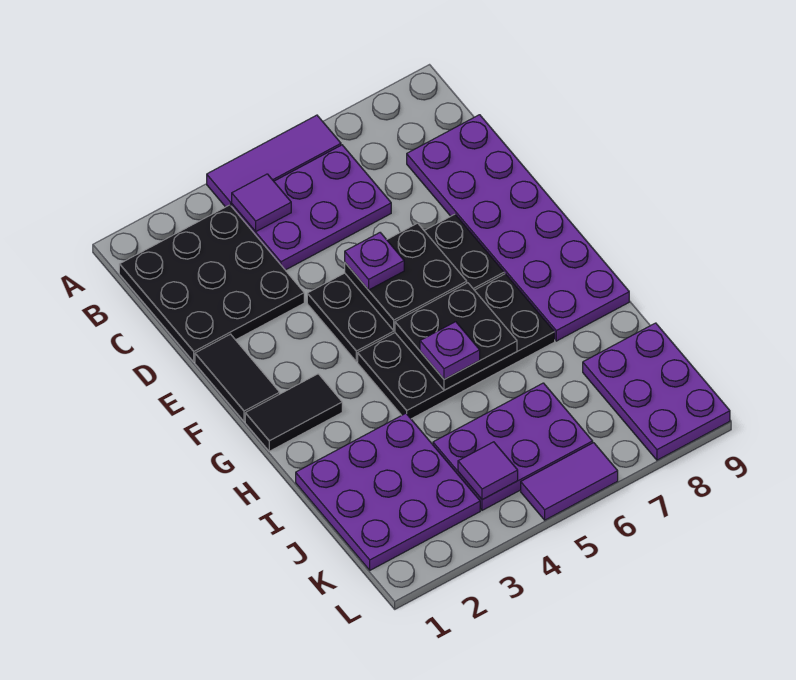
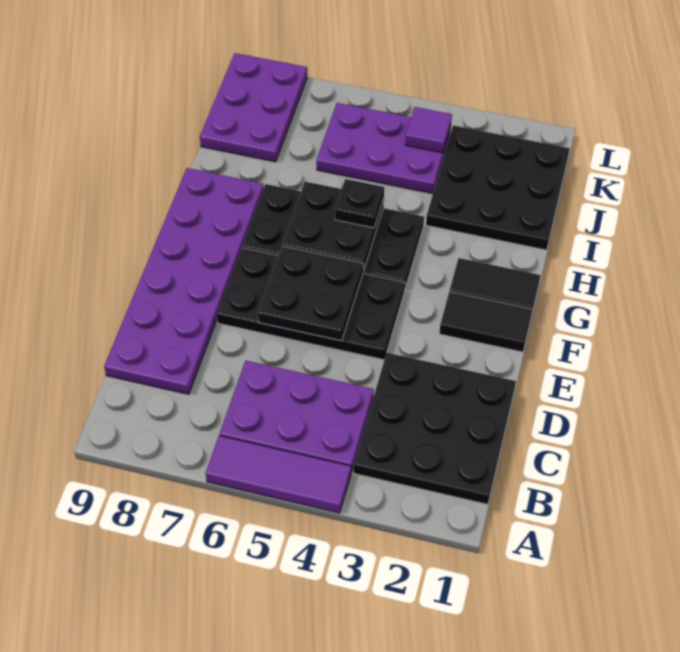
purple 1x1 tile [232,174,291,232] -> none
black 1x2 tile [195,334,280,422] -> black 1x2 tile turned to [439,292,533,352]
purple 1x1 plate [345,233,404,290] -> none
purple 1x1 plate [420,322,480,379] -> black 1x1 plate [335,179,384,228]
purple 3x3 plate [296,413,480,570] -> black 3x3 plate [426,126,570,250]
purple 1x2 tile [521,443,618,520] -> none

